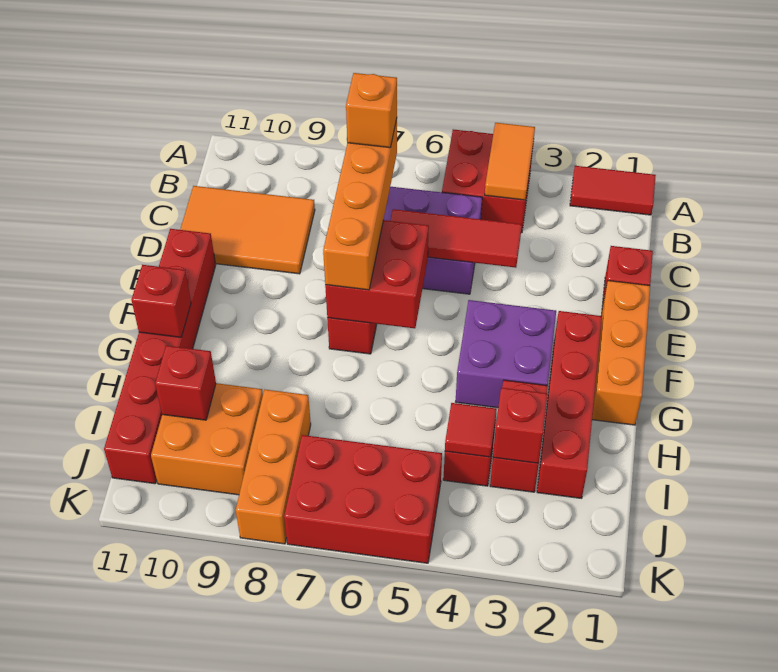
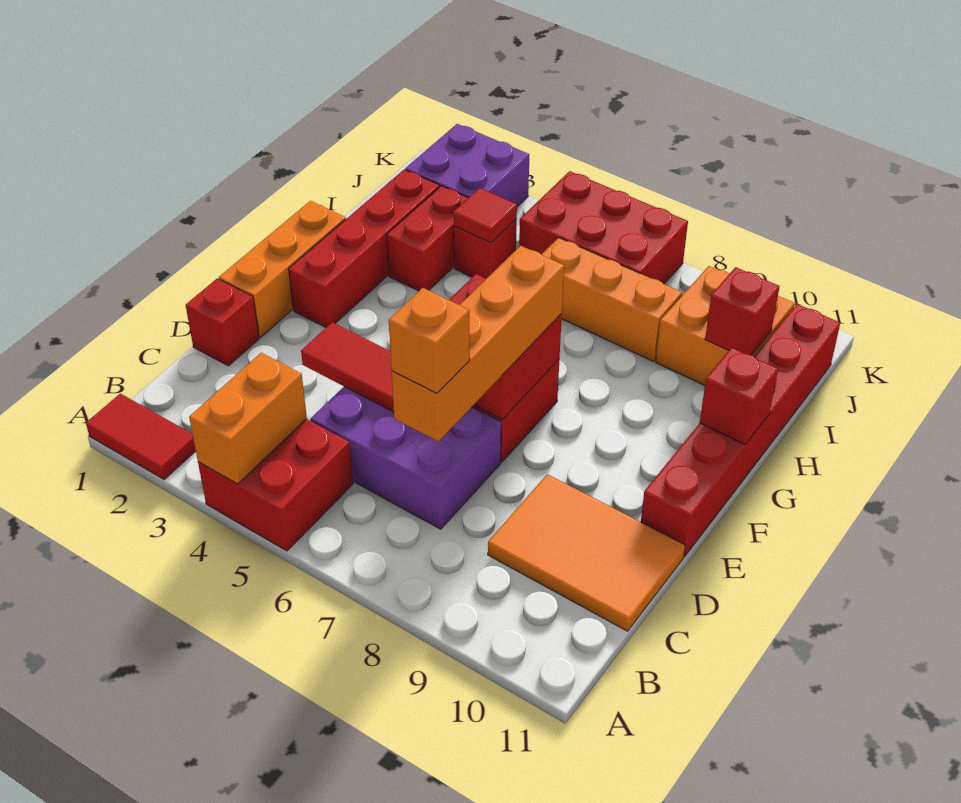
orange 1x2 tile [485,123,535,200] -> orange 1x2 brick [189,353,307,484]
purple 2x2 brick [456,300,556,408] -> purple 2x2 brick moved to [405,124,529,207]
red 1x1 brick [493,388,548,463] -> none
orange 1x3 brick [236,390,311,544] -> orange 1x3 brick turned to [542,238,682,361]

